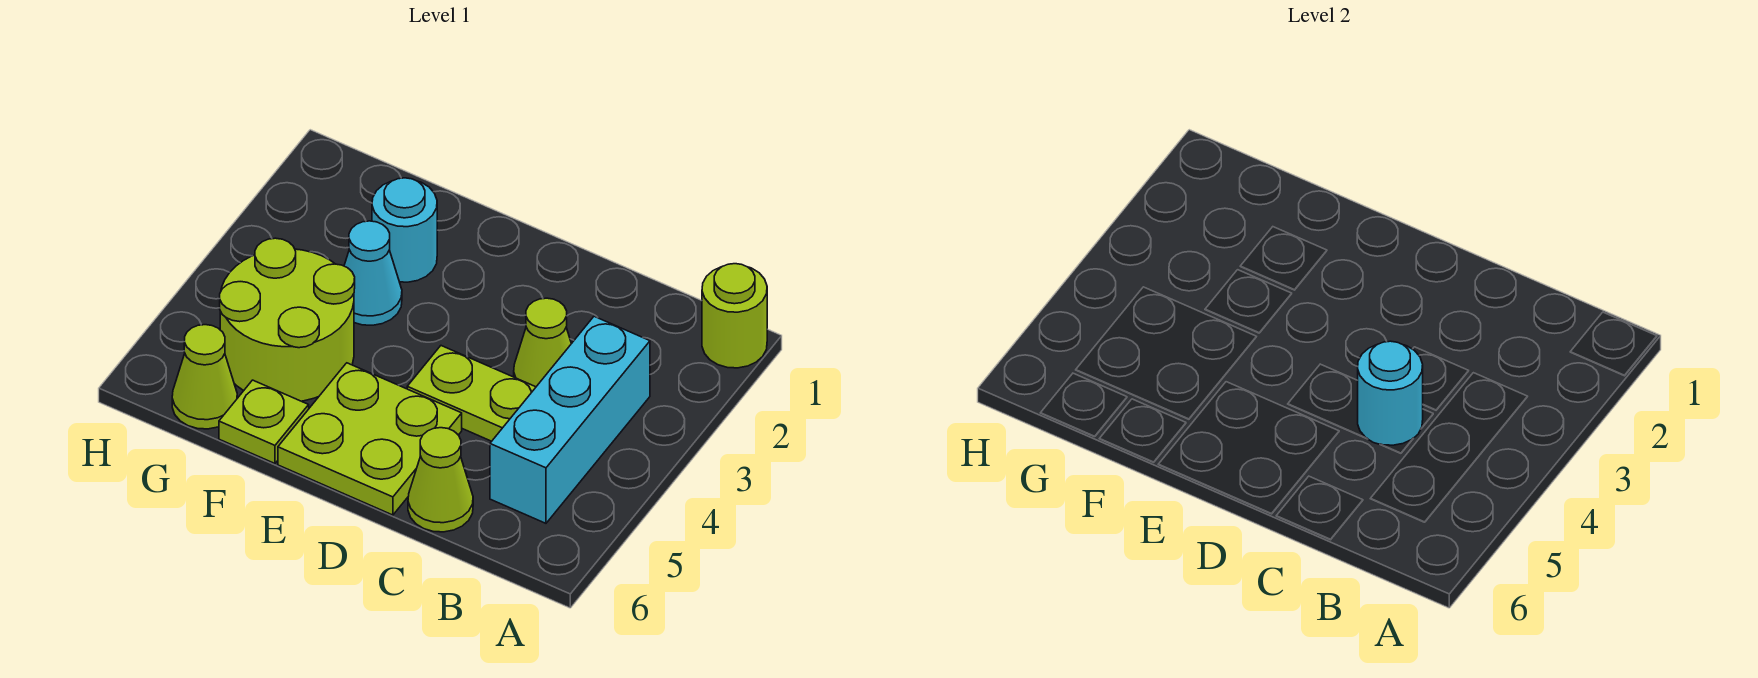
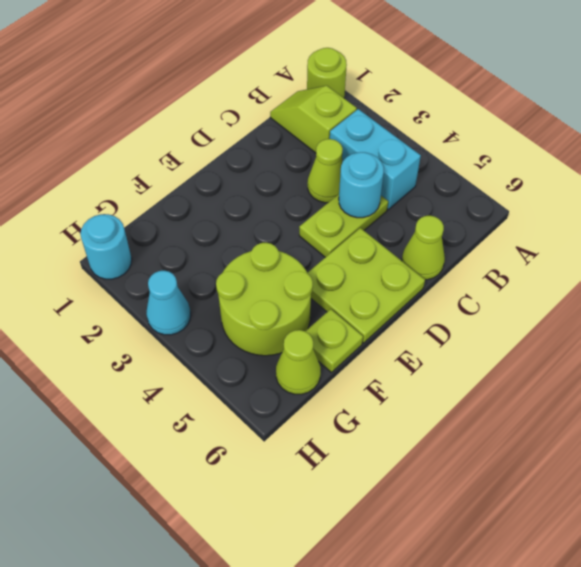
none -> lime 1x2 slope [270,86,357,153]
cyan 1x3 brick [490,316,650,523] -> cyan 1x2 brick [330,109,421,209]
cyan 1x1 round brick [372,178,437,282] -> cyan 1x1 round brick moved to [80,214,132,279]
cyan 1x1 cone [344,221,402,325] -> cyan 1x1 cone moved to [146,271,191,335]

